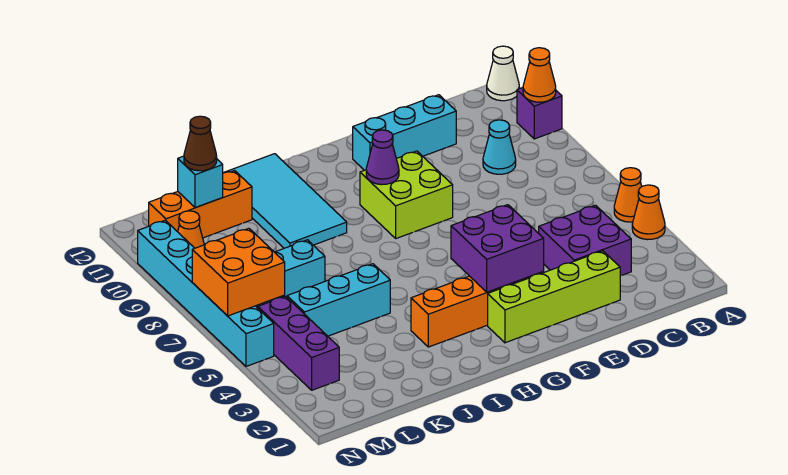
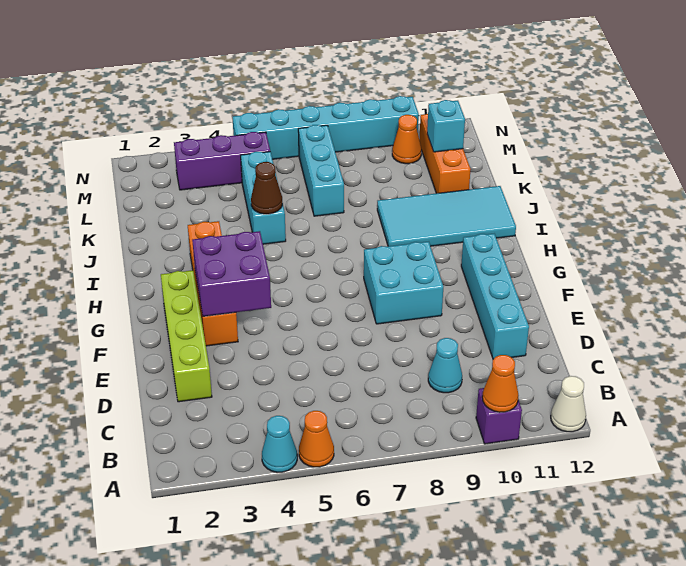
orange 1x1 cone [632,185,665,240] -> cyan 1x1 cone [262,416,297,472]
purple 2x2 brick [539,205,631,276] -> none
cyan 1x3 brick [353,95,456,170] -> cyan 1x4 brick [461,234,529,359]
lime 2x2 brick [360,151,453,238] -> cyan 2x2 brick [364,242,443,324]
purple 1x1 cone [366,130,399,185] -> none
brown 1x1 cone [184,116,217,171] -> brown 1x1 cone moved to [251,162,282,214]
orange 2x2 brick [192,228,285,316] -> none

